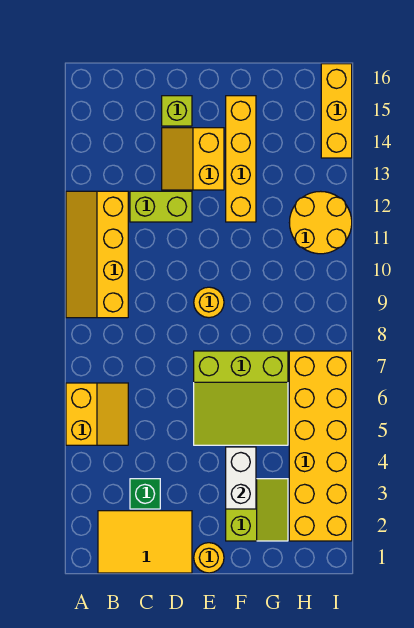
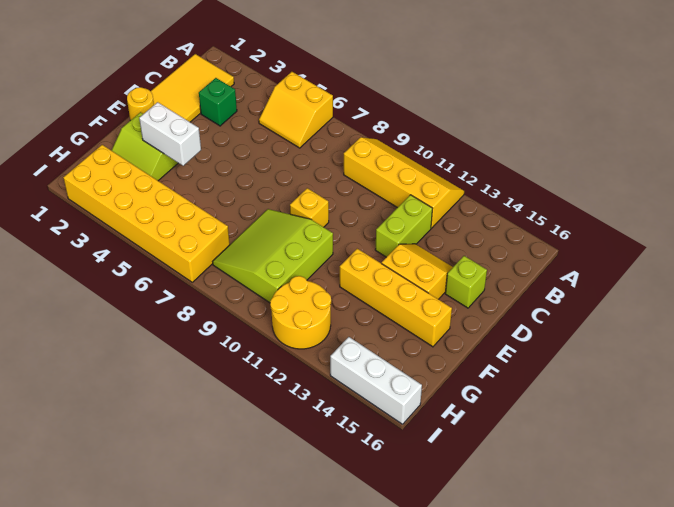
lime 3x3 slope [194,351,288,445] -> lime 3x3 slope moved to [213,209,333,303]
yellow 1x1 round brick [194,287,224,318] -> yellow 1x1 brick [290,188,329,227]
yellow 1x3 brick [321,64,352,158] -> white 1x3 brick [330,337,422,424]

